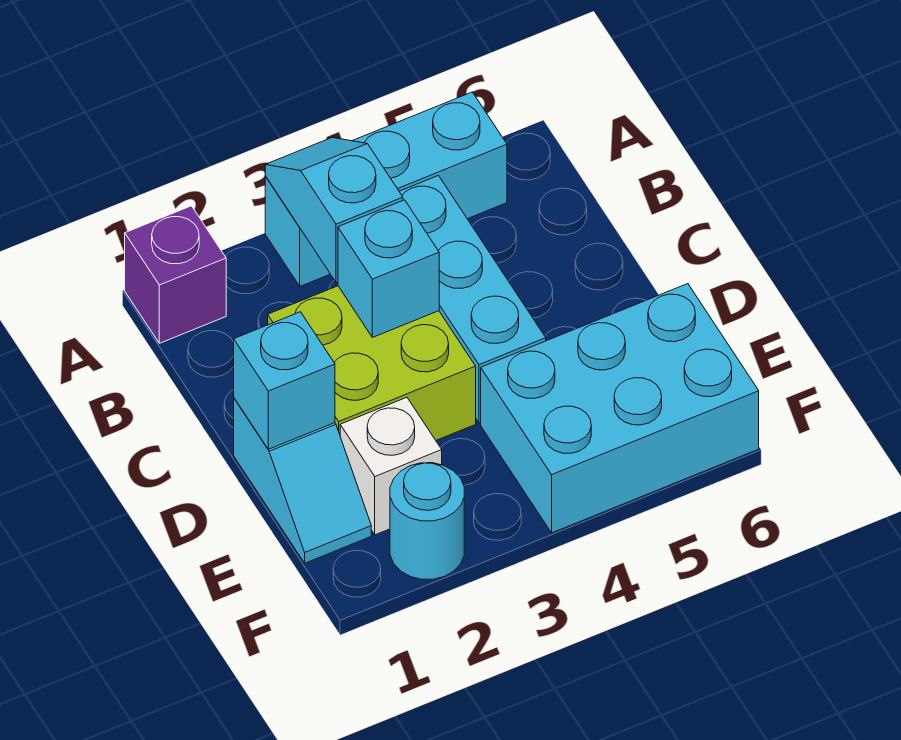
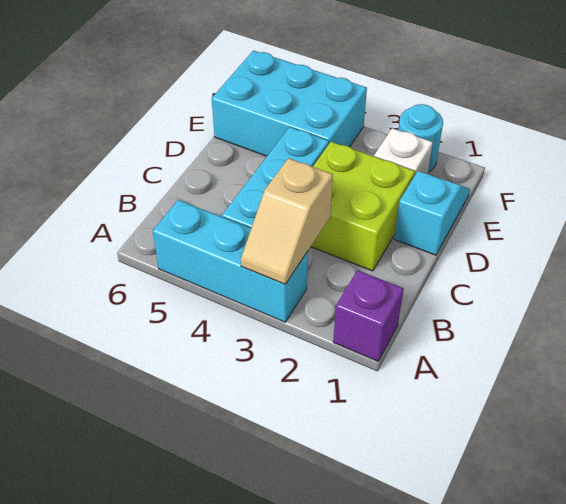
cyan 1x2 slope [265,138,403,283] -> tan 1x2 slope [241,158,333,284]
cyan 1x1 brick [338,200,439,337] -> none
cyan 1x1 brick [234,312,335,449] -> none

